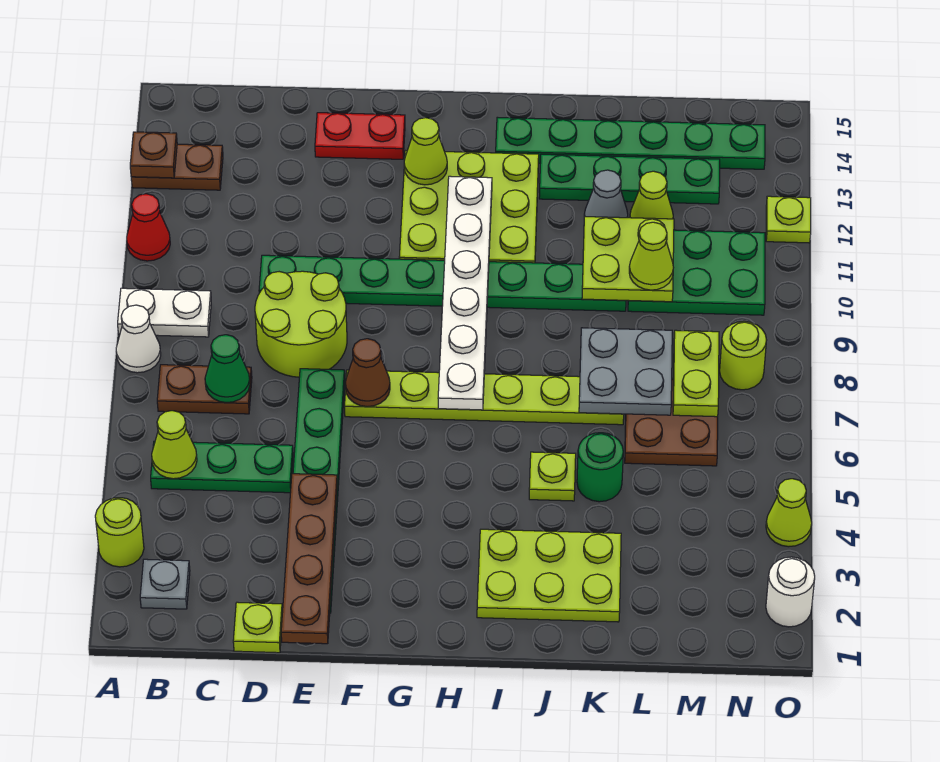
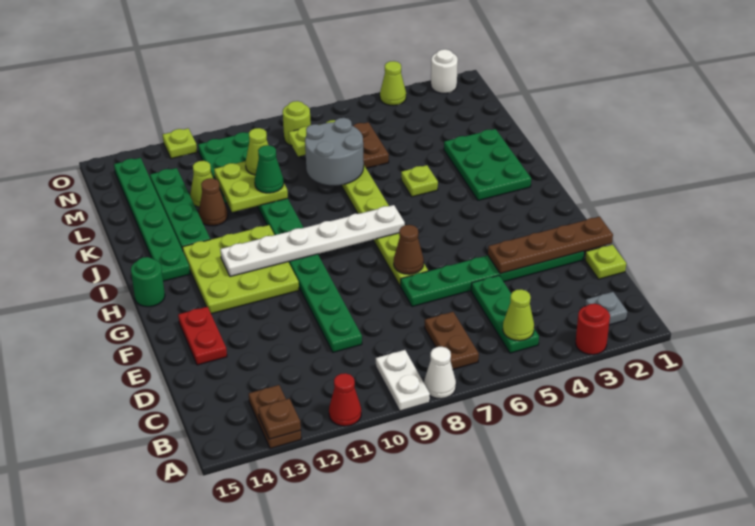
lime 1x1 round brick [95,498,144,567] -> red 1x1 round brick [576,304,610,355]
green 1x1 cone [205,335,250,403] -> green 1x1 cone moved to [255,145,284,193]
lime 2x2 round brick [255,271,347,377] -> none
lime 1x1 cone [404,118,447,185] -> none
lime 2x3 plate [477,529,621,622] -> green 2x3 plate [444,129,531,200]
green 1x1 round brick [577,433,623,502] -> green 1x1 round brick moved to [131,257,165,307]
grey 2x2 plate [579,328,672,415] -> grey 2x2 round brick [305,118,364,186]
grey 1x1 cone [584,170,628,218] -> brown 1x1 cone [199,178,228,226]

